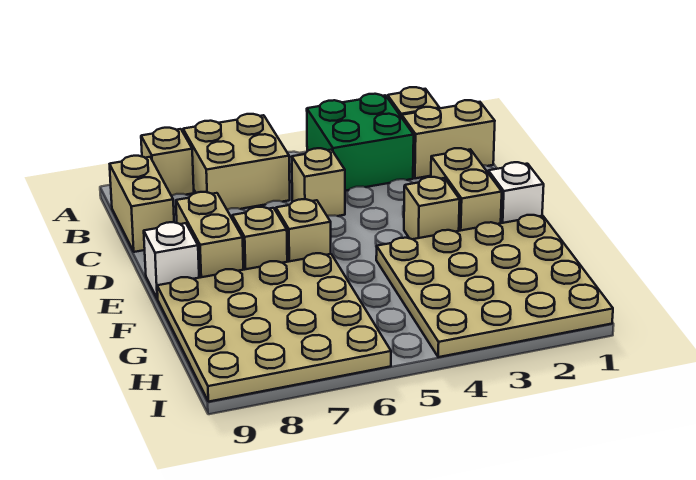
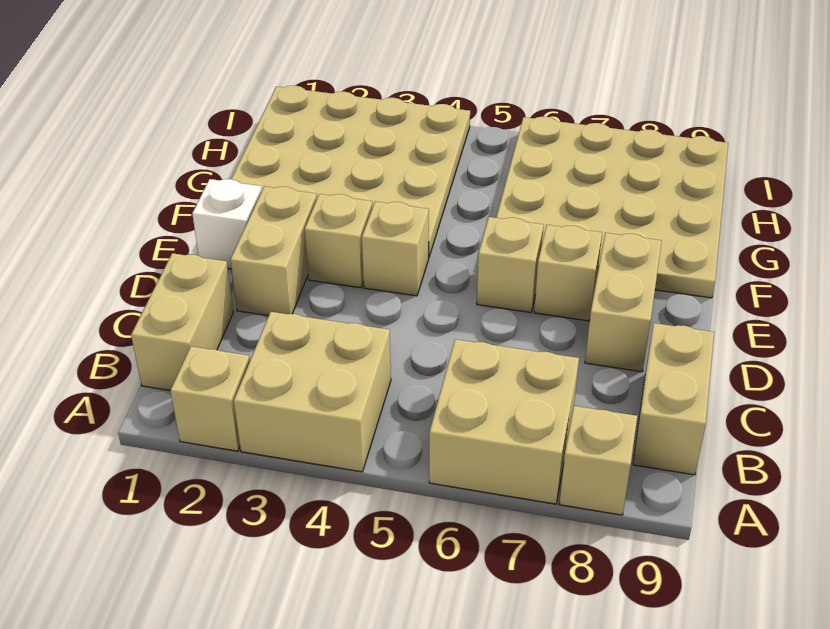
green 2x2 brick [307,94,414,191] -> tan 2x2 brick [234,312,391,472]
tan 1x2 brick [402,100,495,178] -> tan 1x2 brick turned to [131,253,233,390]
tan 1x1 brick [292,148,345,216] -> tan 1x1 brick moved to [362,202,429,296]
white 1x1 brick [144,222,199,299] -> none

